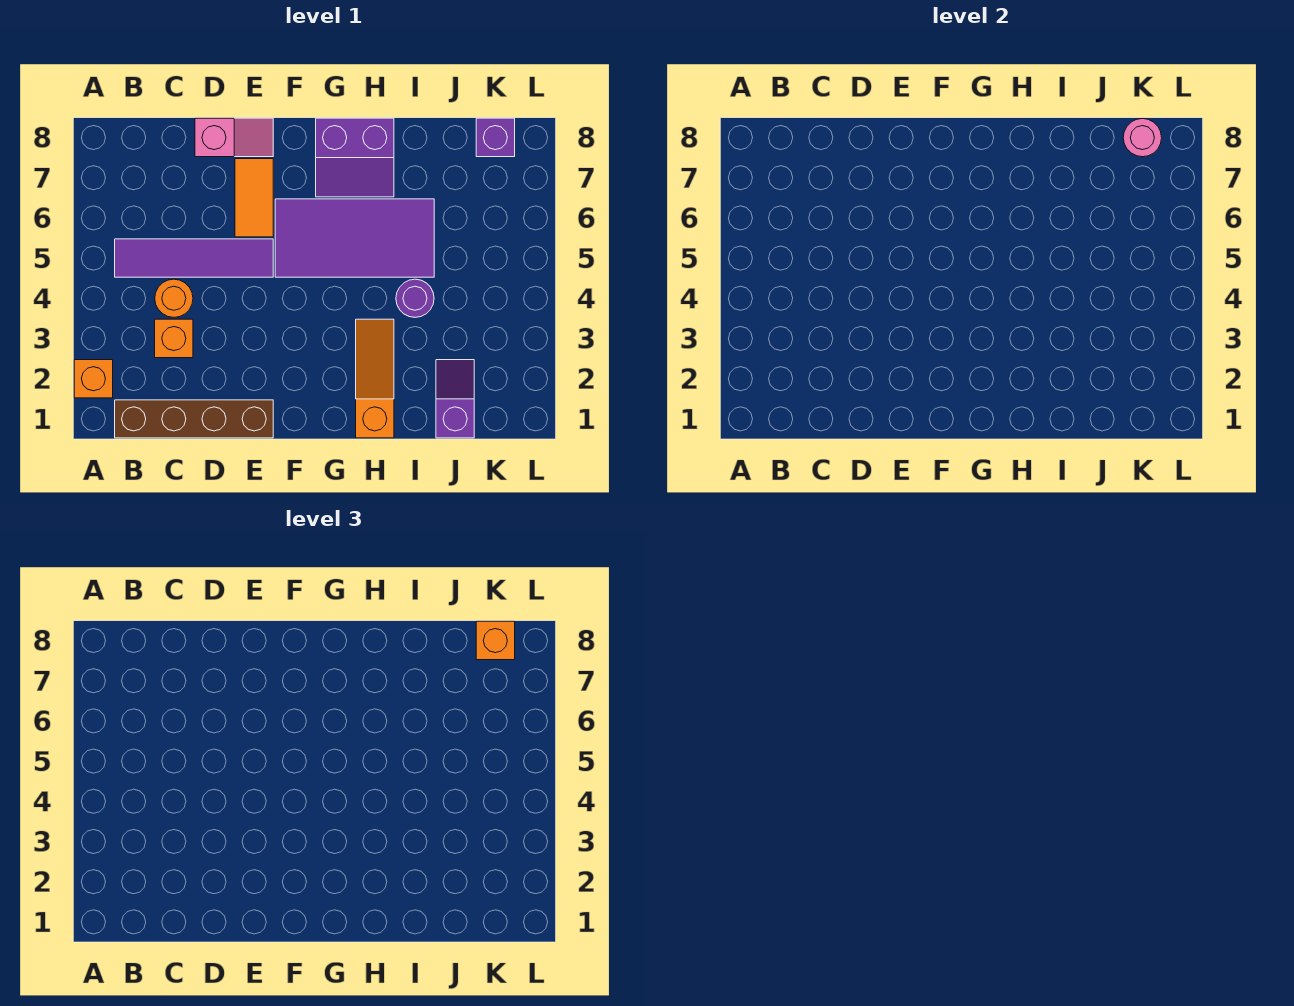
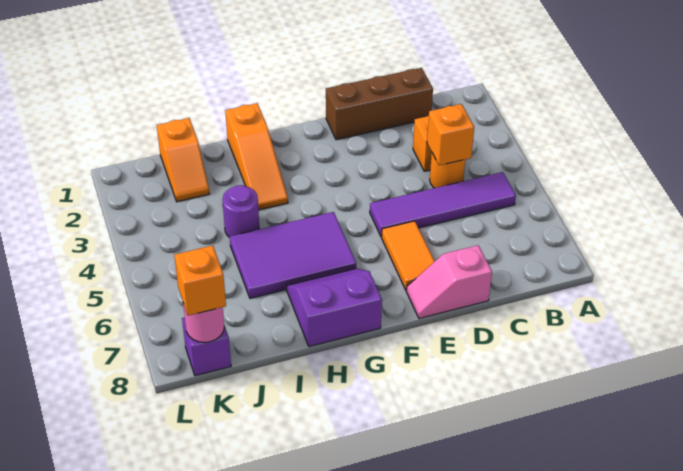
orange 1x1 brick [74,360,113,398] -> orange 1x1 brick moved to [427,104,474,165]
brown 1x4 brick [115,400,273,438] -> brown 1x3 brick [326,68,433,140]
purple 2x4 tile [275,199,434,277] -> purple 2x3 tile [230,212,356,298]
purple 1x2 slope [436,360,474,438] -> orange 1x2 slope [157,118,209,202]

